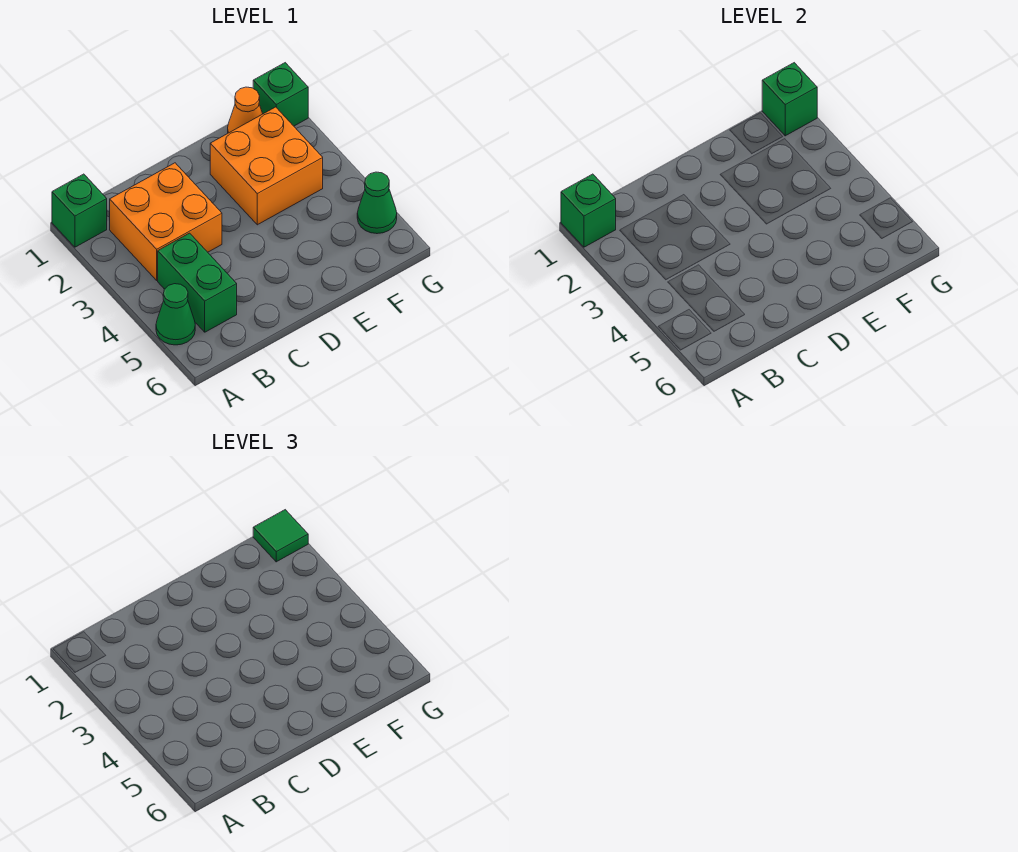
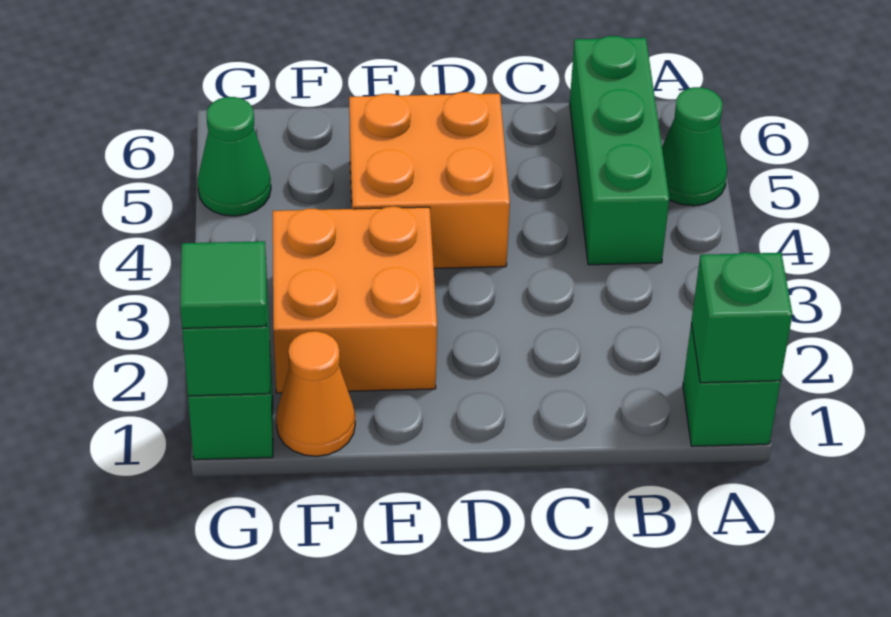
orange 2x2 brick [110,163,222,280] -> orange 2x2 brick moved to [349,92,510,268]
green 1x2 brick [158,233,237,332] -> green 1x3 brick [570,36,669,265]

